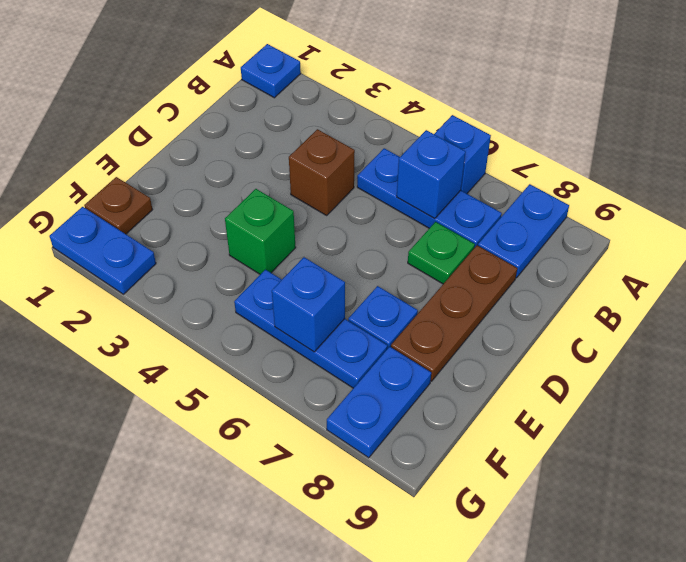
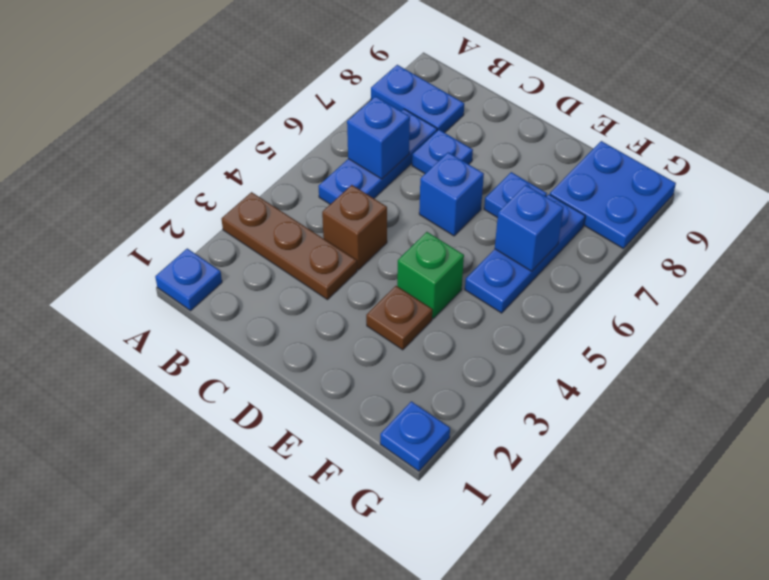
blue 1x1 brick [434,115,491,194] -> blue 1x1 brick moved to [419,152,484,236]
green 1x1 plate [408,222,475,284] -> blue 1x1 plate [412,130,473,173]
brown 1x3 plate [391,245,517,381] -> brown 1x3 plate moved to [222,192,357,300]
brown 1x1 plate [84,177,153,234] -> brown 1x1 plate moved to [366,286,432,350]
blue 1x2 plate [327,347,431,458] -> blue 2x2 plate [550,141,676,249]
blue 1x2 plate [49,207,156,294] -> blue 1x1 plate [380,401,450,471]

